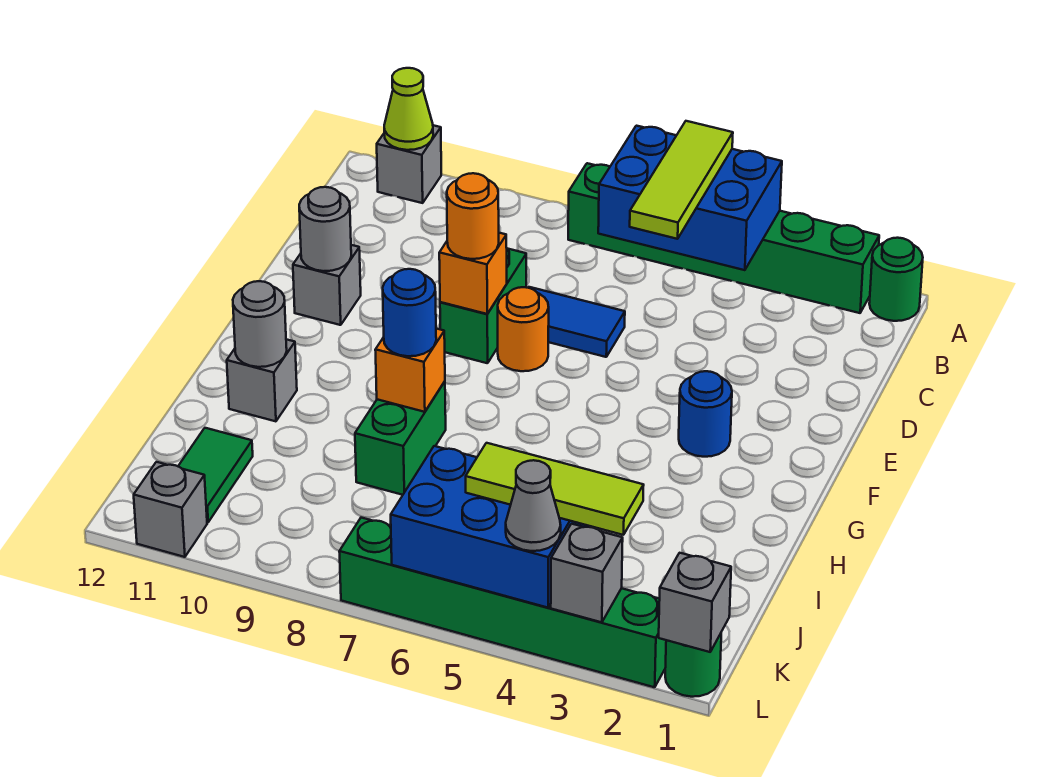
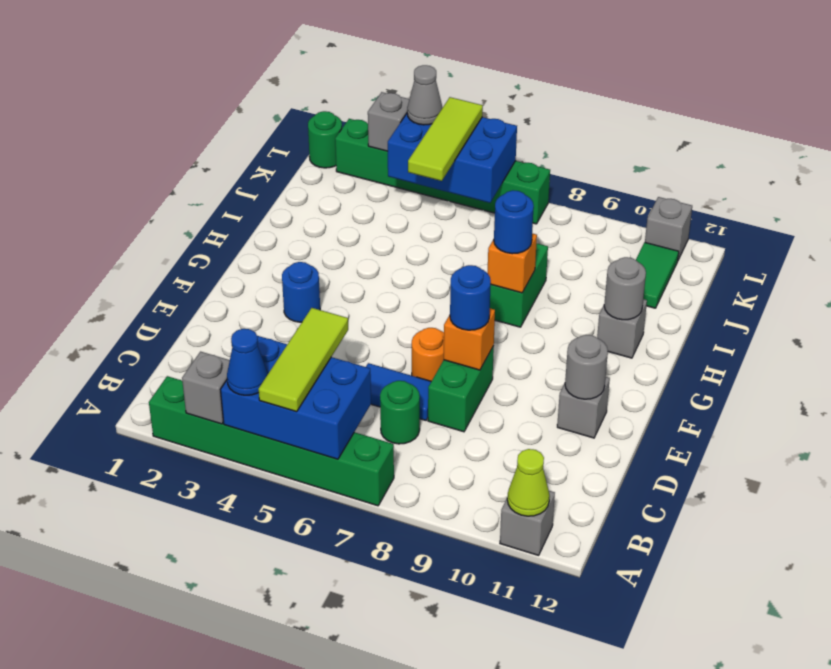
green 1x1 round brick [869,238,923,321] -> green 1x1 round brick moved to [380,381,420,444]
none -> blue 1x1 cone [227,329,268,395]
orange 1x1 round brick [447,173,499,259] -> blue 1x1 round brick [450,265,491,330]
lime 1x3 tile [466,443,644,535] -> lime 1x3 tile turned to [408,97,483,181]
grey 1x1 brick [659,553,731,652] -> grey 1x1 brick moved to [182,352,230,424]

